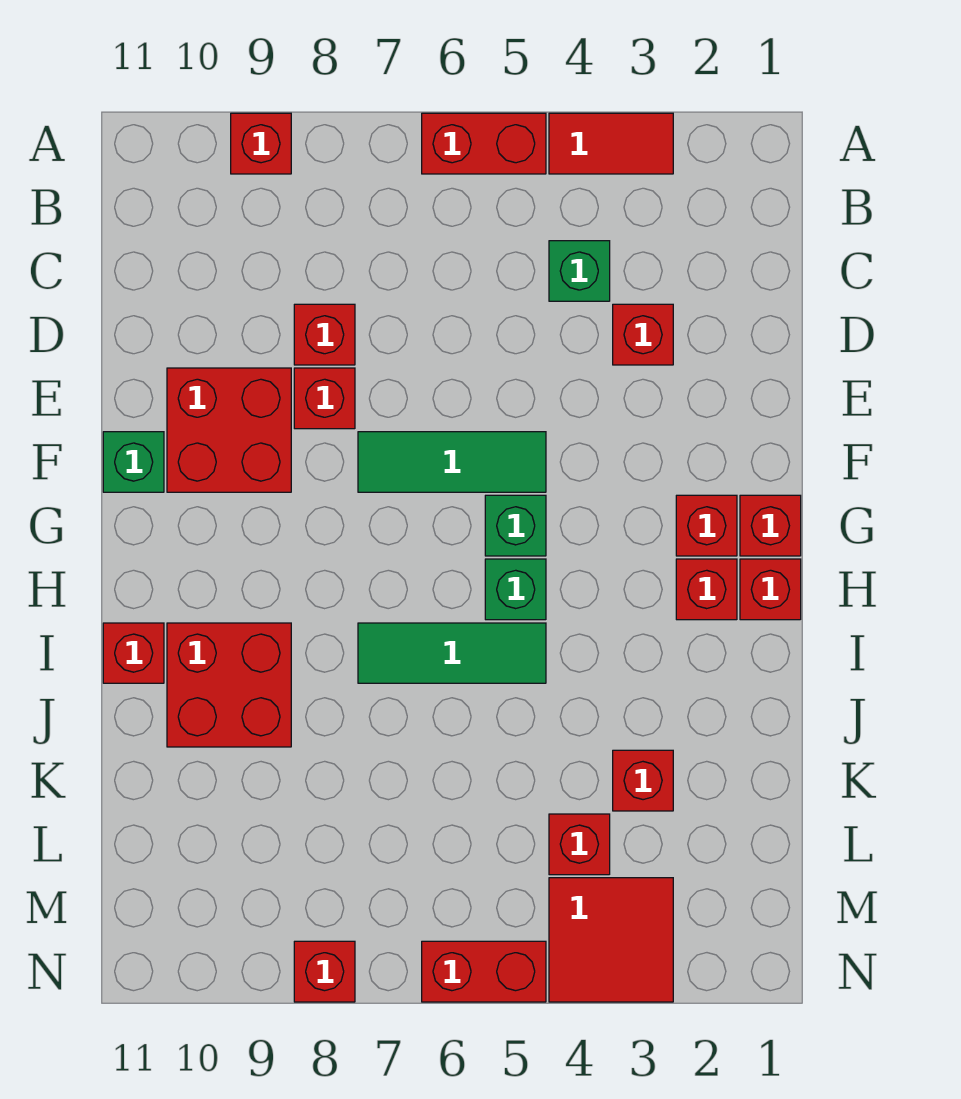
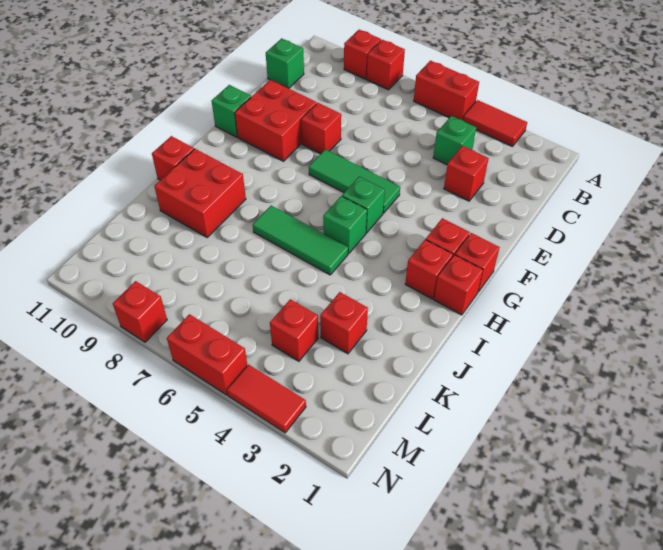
none -> green 1x1 brick [266,38,304,88]
red 1x1 brick [294,304,355,365] -> red 1x1 brick moved to [367,40,405,90]
red 2x2 tile [549,878,673,1002] -> red 1x2 tile [227,365,306,433]

